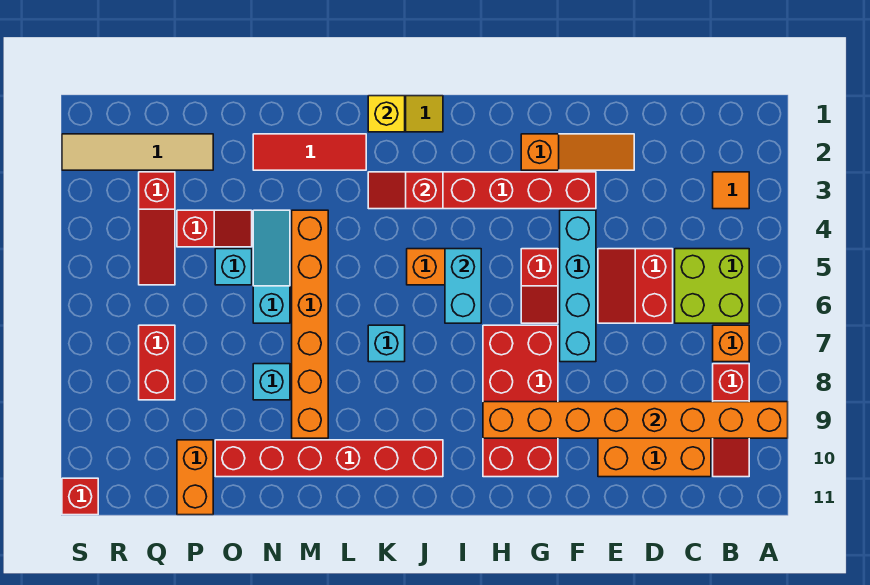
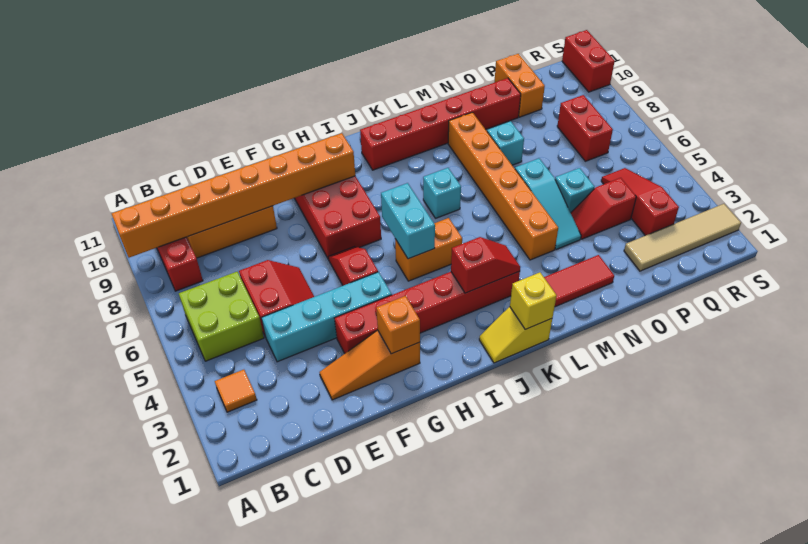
orange 1x1 brick [713,325,749,362] -> orange 1x1 brick moved to [376,296,420,354]
cyan 1x4 brick [560,210,596,362] -> cyan 1x4 brick turned to [262,272,392,362]
red 1x1 brick [62,478,98,515] -> red 1x2 brick [562,30,615,92]

